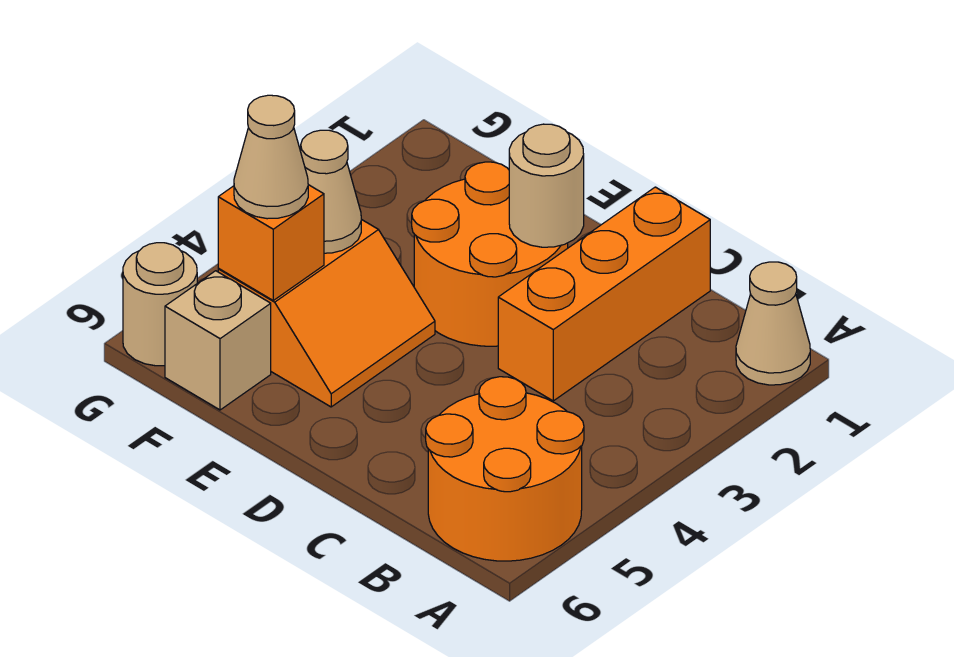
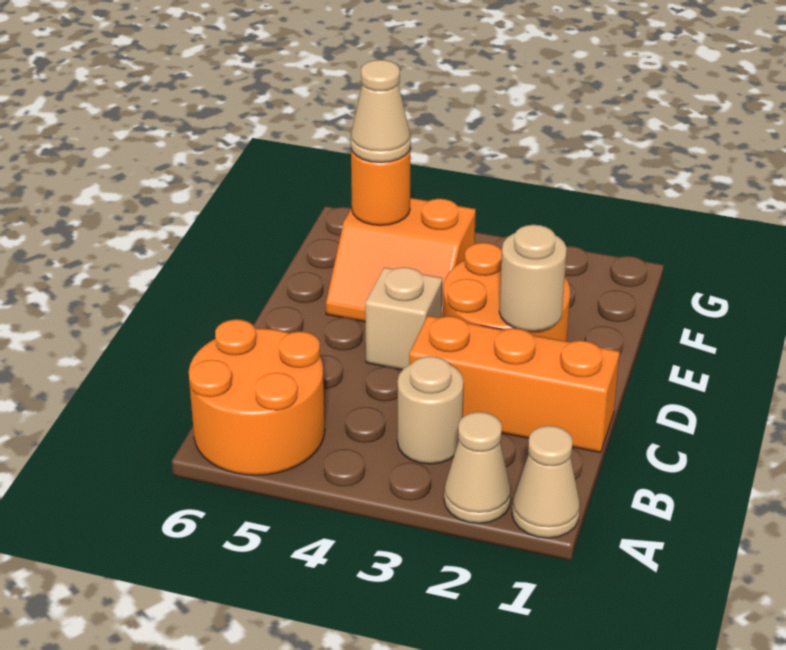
tan 1x1 cone [301,130,361,253] -> tan 1x1 cone moved to [444,412,511,523]
orange 1x1 brick [218,185,324,300] -> orange 1x1 round brick [351,147,411,225]
tan 1x1 brick [165,271,271,410] -> tan 1x1 brick moved to [365,267,442,370]
tan 1x1 round brick [123,243,197,366] -> tan 1x1 round brick moved to [397,356,463,464]

